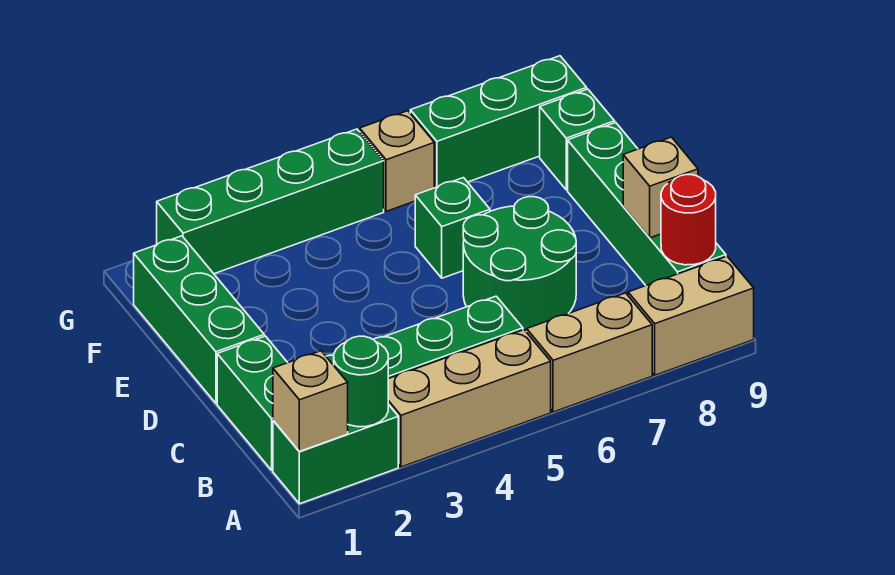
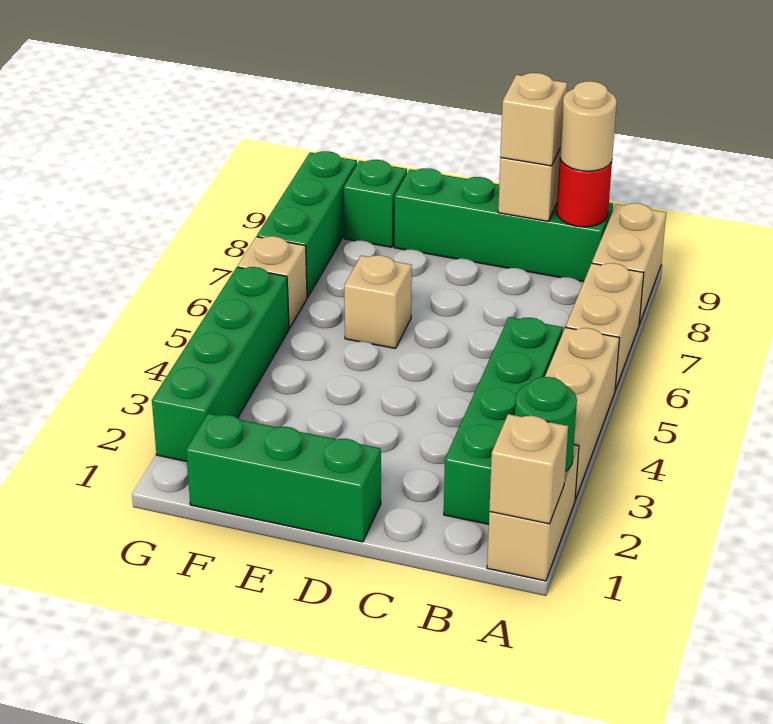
green 1x2 brick [273,404,398,504] -> tan 1x2 brick [487,445,579,581]
green 1x2 brick [217,336,288,470] -> none
none -> tan 1x1 round brick [560,81,617,171]
green 2x2 round brick [463,197,576,332] -> none
none -> tan 1x1 brick [500,73,567,166]
green 1x1 brick [415,178,490,278] -> tan 1x1 brick [344,255,412,348]

